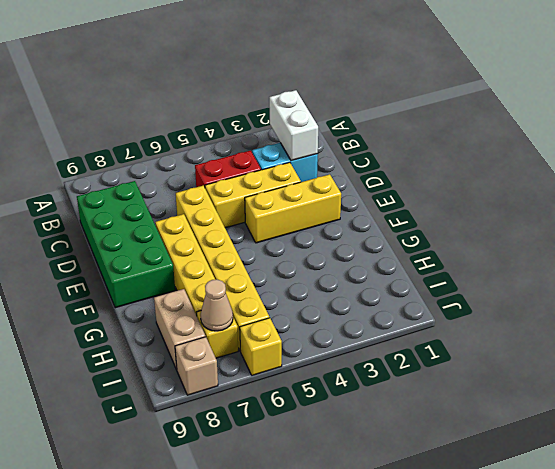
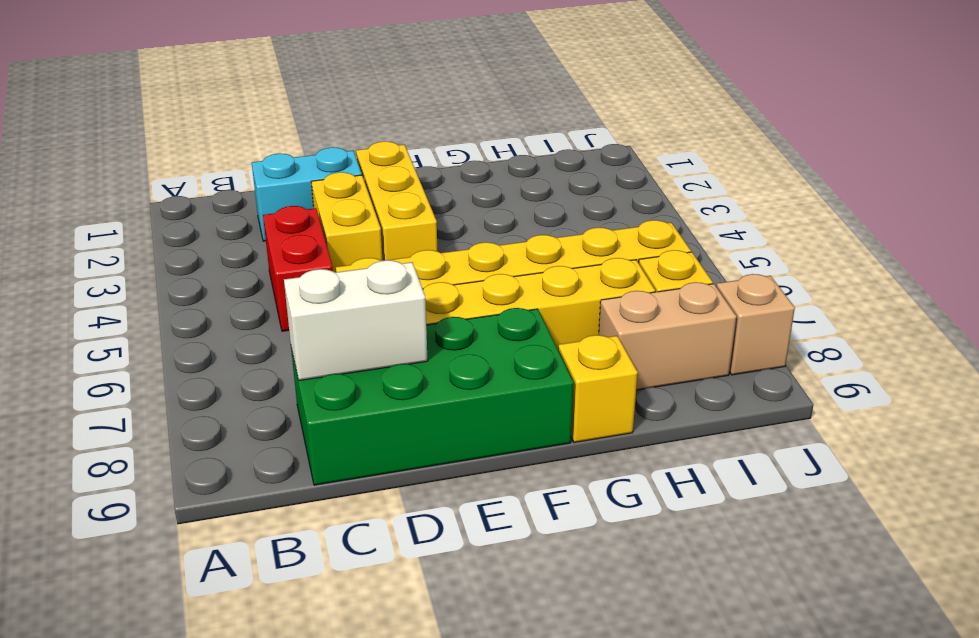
white 1x2 brick [269,90,318,161] -> white 1x2 brick moved to [284,260,428,380]
cyan 1x2 brick [252,143,318,182] -> cyan 1x2 brick turned to [252,147,362,241]
yellow 1x3 brick [205,162,301,228] -> yellow 1x2 brick [311,172,383,272]
tan 1x1 cone [201,279,233,331] -> none
yellow 1x1 brick [240,318,282,375] -> yellow 1x1 brick moved to [558,335,638,442]

